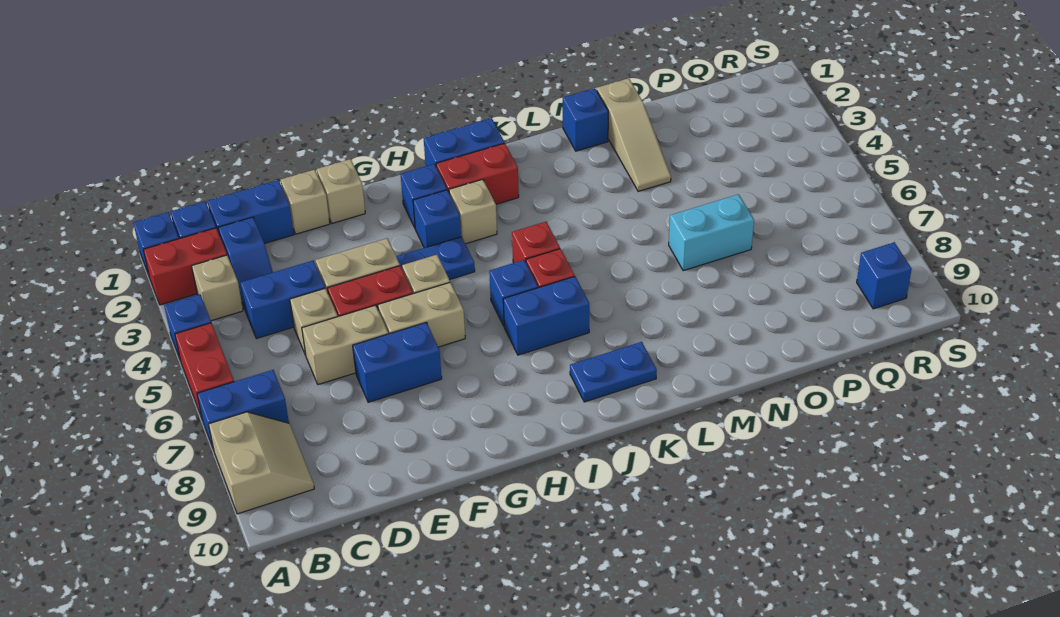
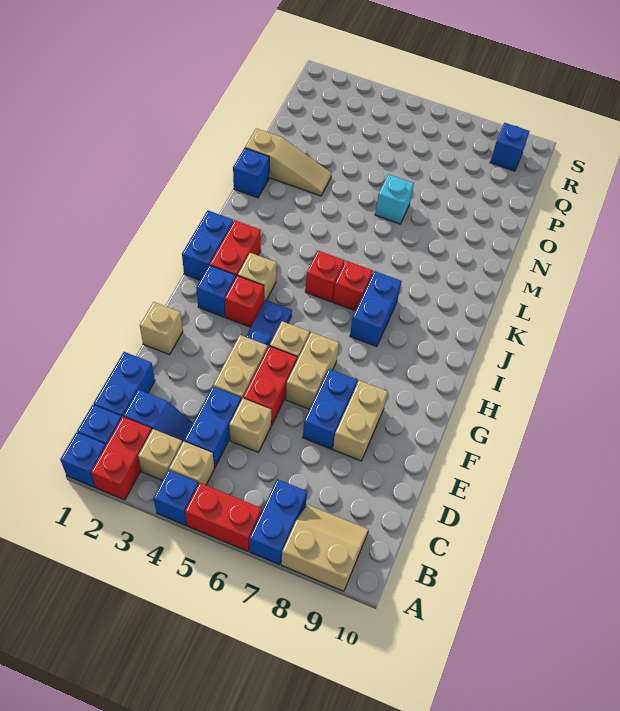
tan 1x2 brick [302,305,388,385] -> tan 1x2 brick moved to [333,381,388,461]
tan 1x1 brick [281,170,330,234] -> tan 1x1 brick moved to [169,441,214,485]
blue 1x1 brick [413,190,461,248] -> red 1x1 brick [225,276,264,327]
blue 1x1 brick [489,260,538,326] -> none
blue 1x2 plate [570,342,657,402] -> none
cyan 1x2 brick [669,194,754,271] -> cyan 1x1 brick [375,174,414,224]

